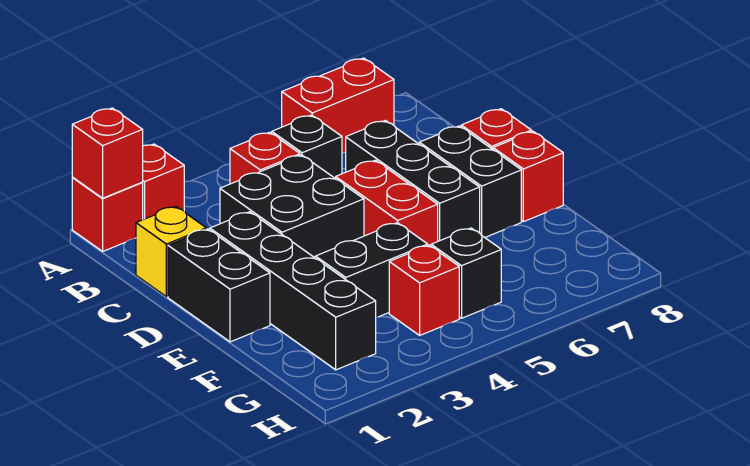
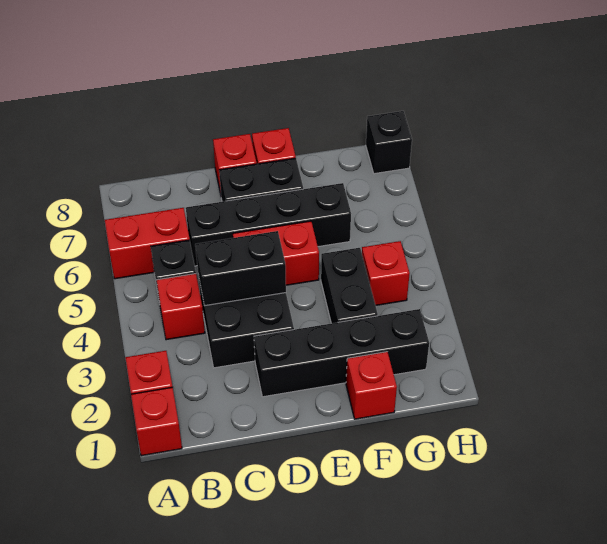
red 1x1 brick [72,108,143,198] -> red 1x1 brick moved to [346,352,397,419]
red 1x2 brick [282,58,394,153] -> red 1x2 brick turned to [105,208,190,279]
yellow 1x1 brick [136,206,206,297] -> none
black 1x3 brick [346,121,480,241] -> black 1x4 brick [186,183,351,266]
black 1x2 brick [168,229,270,342] -> black 1x2 brick moved to [195,231,286,306]
black 1x1 brick [431,228,501,318] -> black 1x1 brick moved to [366,111,412,174]

